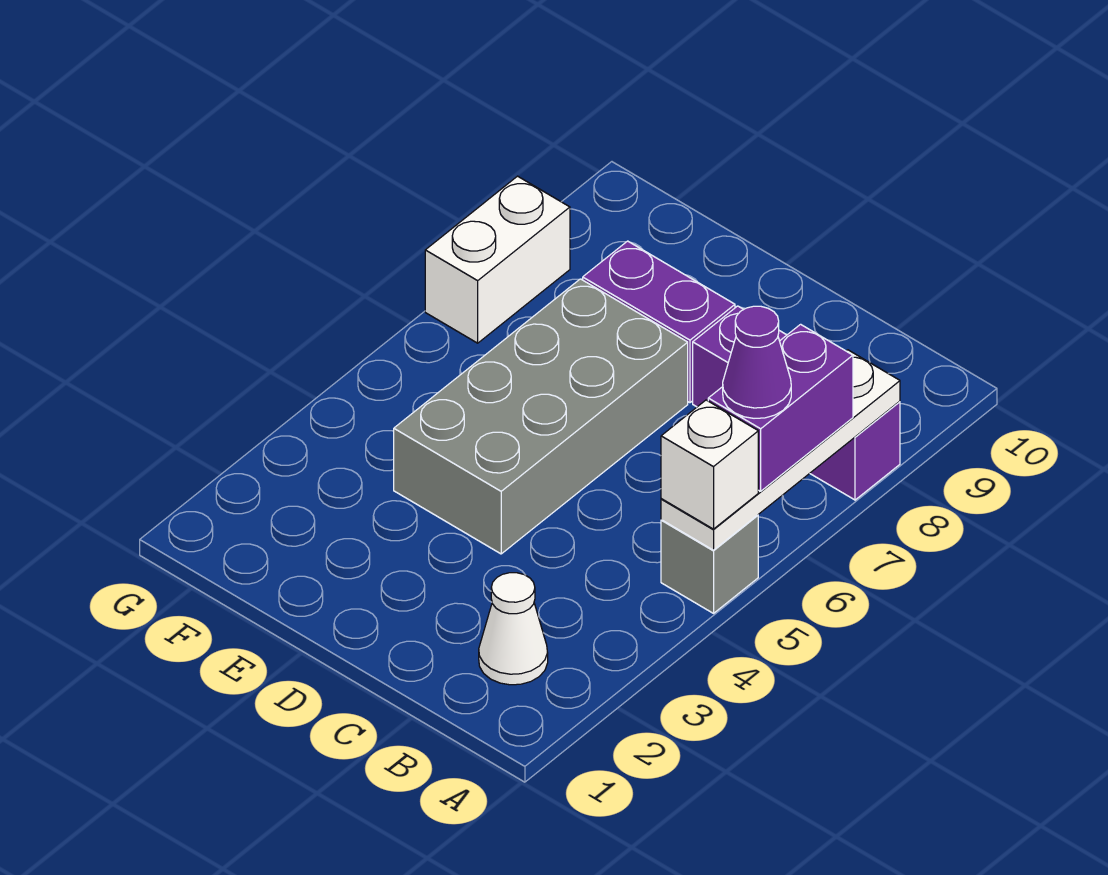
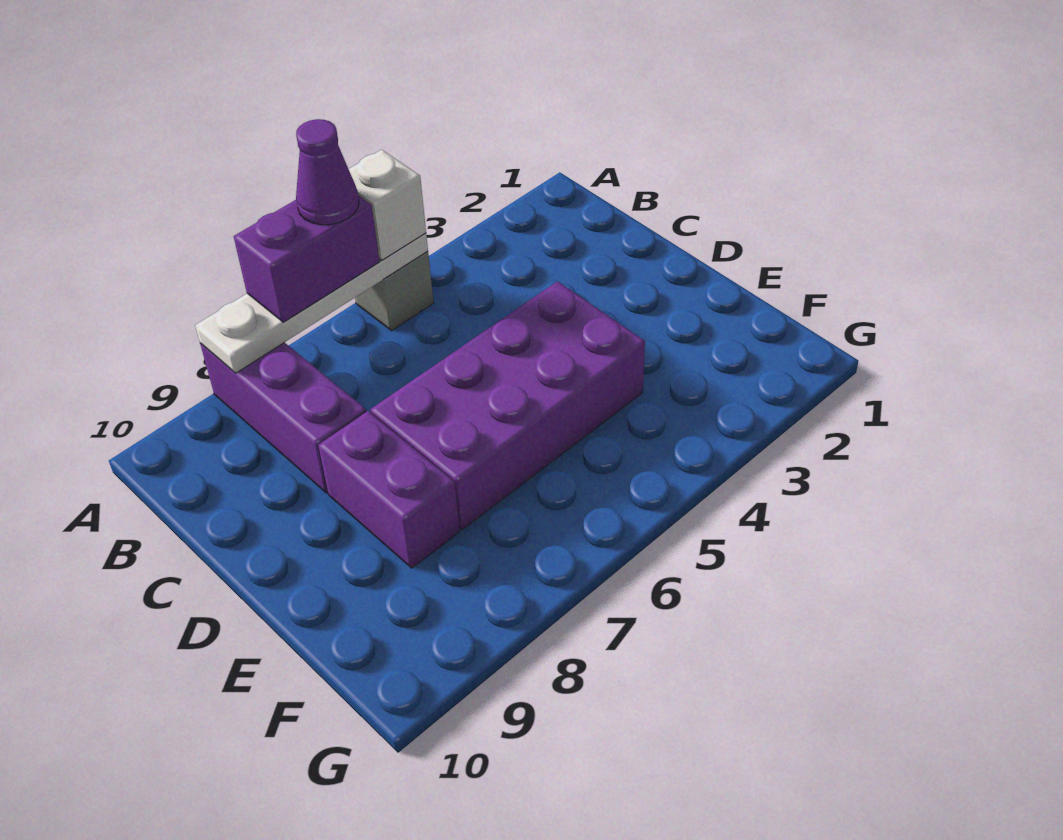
white 1x1 cone [479,573,548,685] -> none
grey 2x4 brick [394,279,688,554] -> purple 2x4 brick [371,281,645,530]
white 1x2 brick [425,176,570,343] -> none

